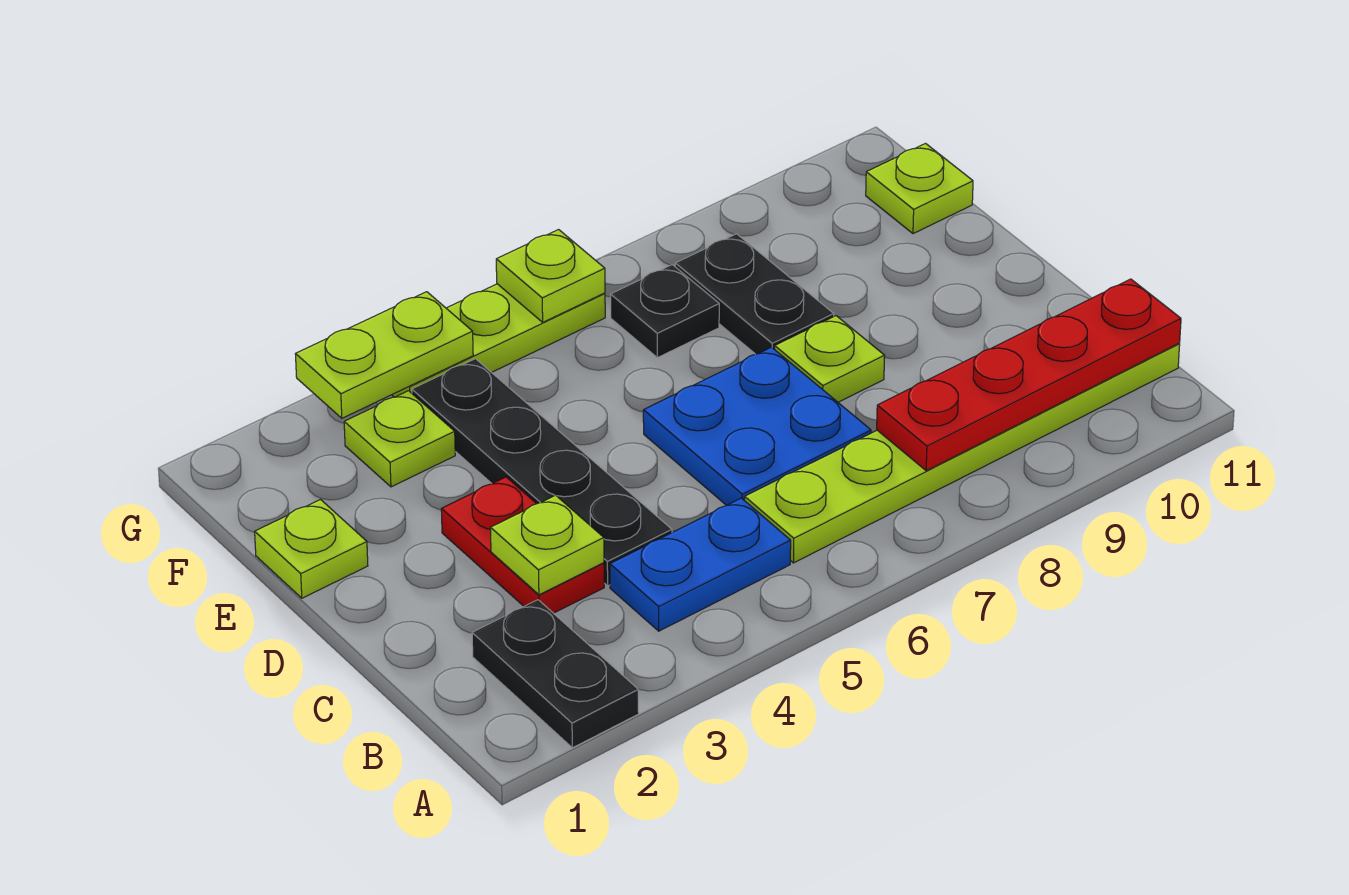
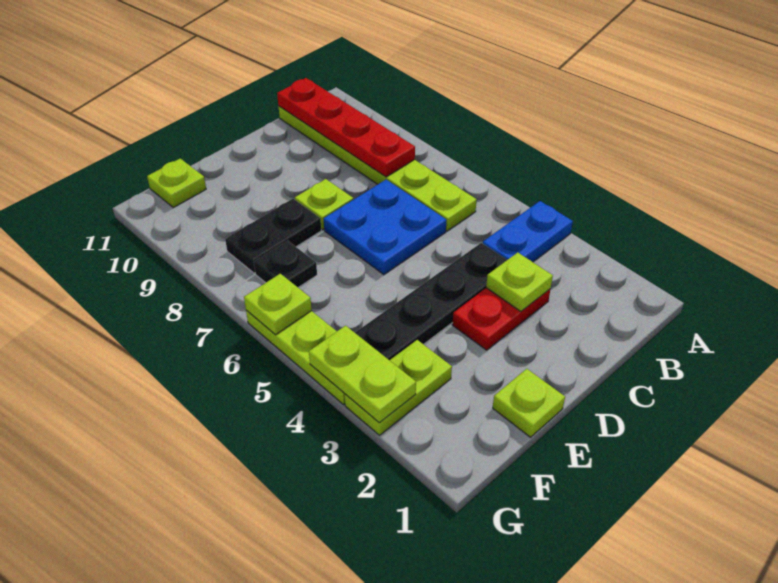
black 1x2 plate [472,600,639,748] -> none
blue 1x2 plate [610,498,791,631] -> blue 1x2 plate turned to [483,201,573,262]
lime 1x1 plate [344,391,455,487] -> lime 1x2 plate [345,340,452,435]

